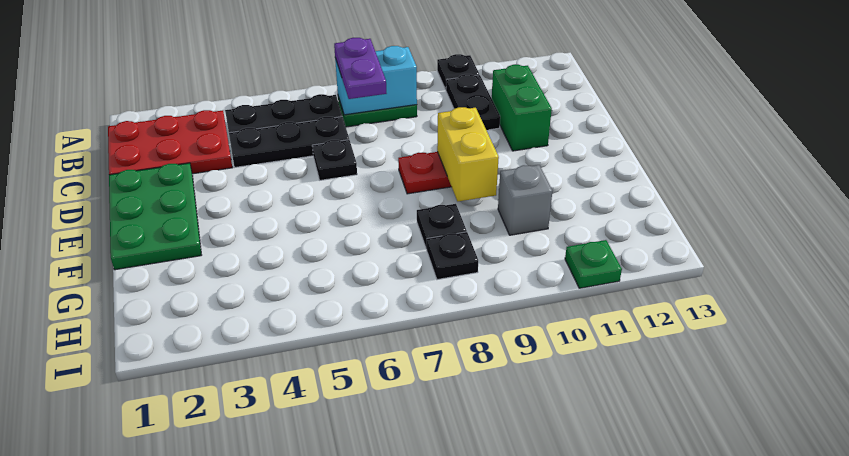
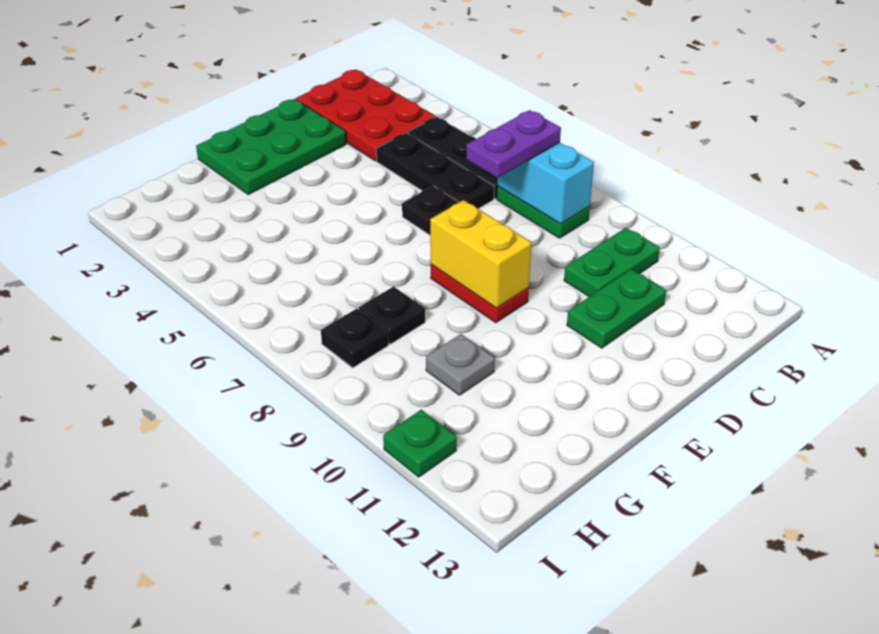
black 1x1 plate [437,54,479,90] -> none
black 1x2 plate [446,74,500,130] -> green 1x2 plate [564,228,660,297]
green 1x2 brick [492,65,552,151] -> green 1x2 plate [567,269,666,348]
yellow 1x2 brick [437,107,499,201] -> yellow 1x2 brick turned to [430,200,531,308]
grey 1x1 brick [498,165,552,235] -> grey 1x1 plate [426,334,495,395]

